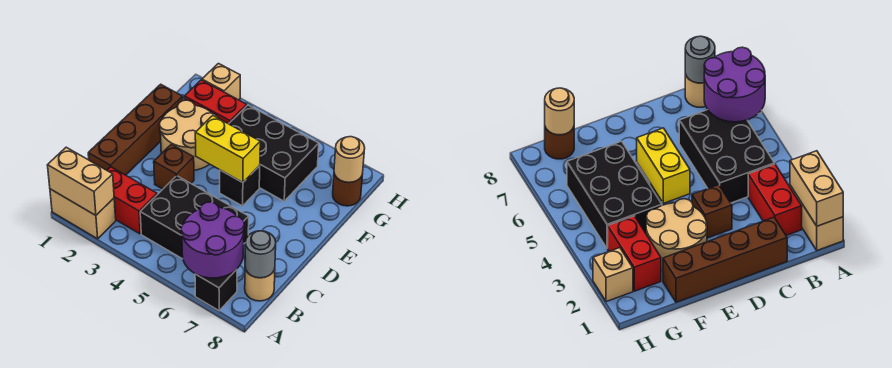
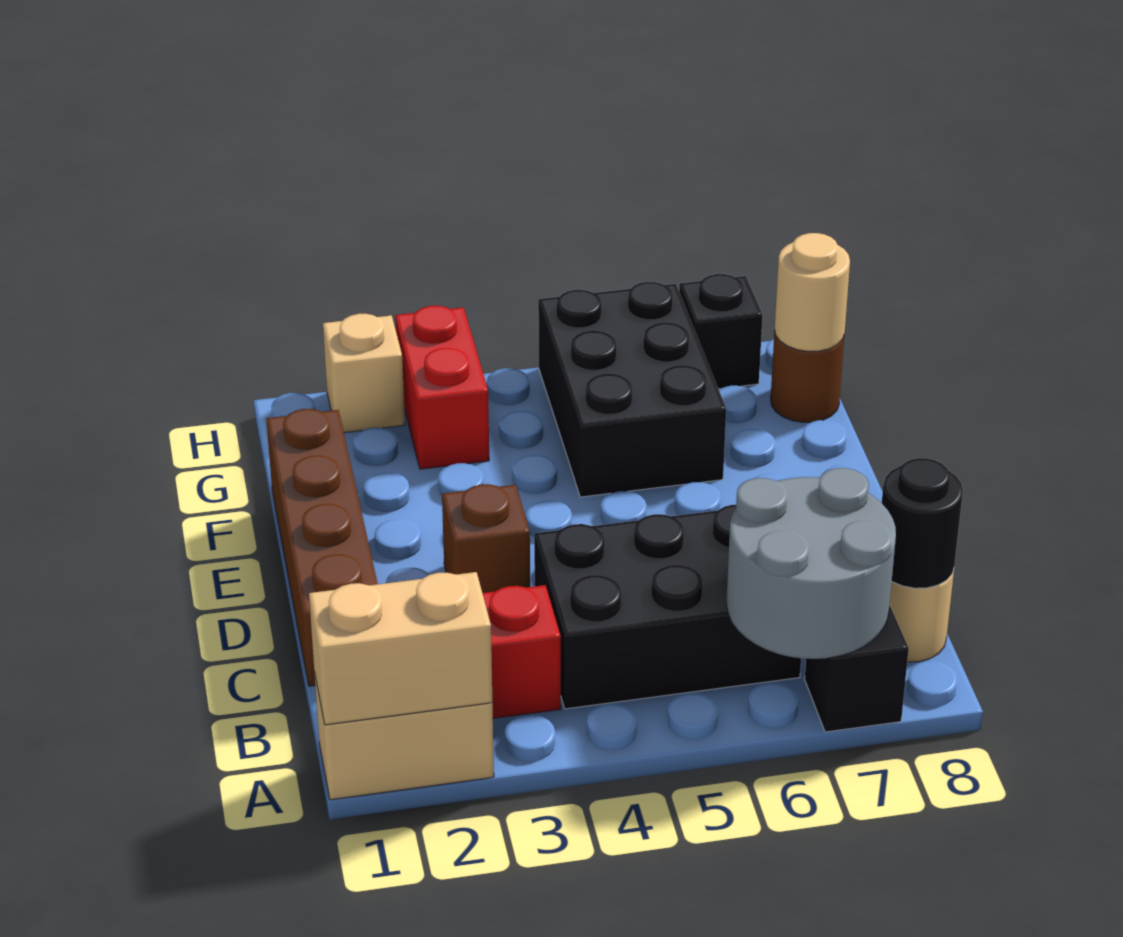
purple 2x2 round brick [181,202,244,278] -> grey 2x2 round brick [727,468,896,659]
grey 1x1 round brick [245,231,276,278] -> black 1x1 round brick [882,458,963,588]
tan 2x2 round brick [159,100,218,170] -> none
yellow 1x2 brick [195,116,260,183] -> none
black 1x1 brick [220,166,260,206] -> black 1x1 brick moved to [679,274,763,389]
black 2x3 brick [229,105,319,201] -> black 2x3 brick turned to [538,282,726,497]
red 1x2 brick [184,80,247,124] -> red 1x2 brick turned to [395,306,489,469]

